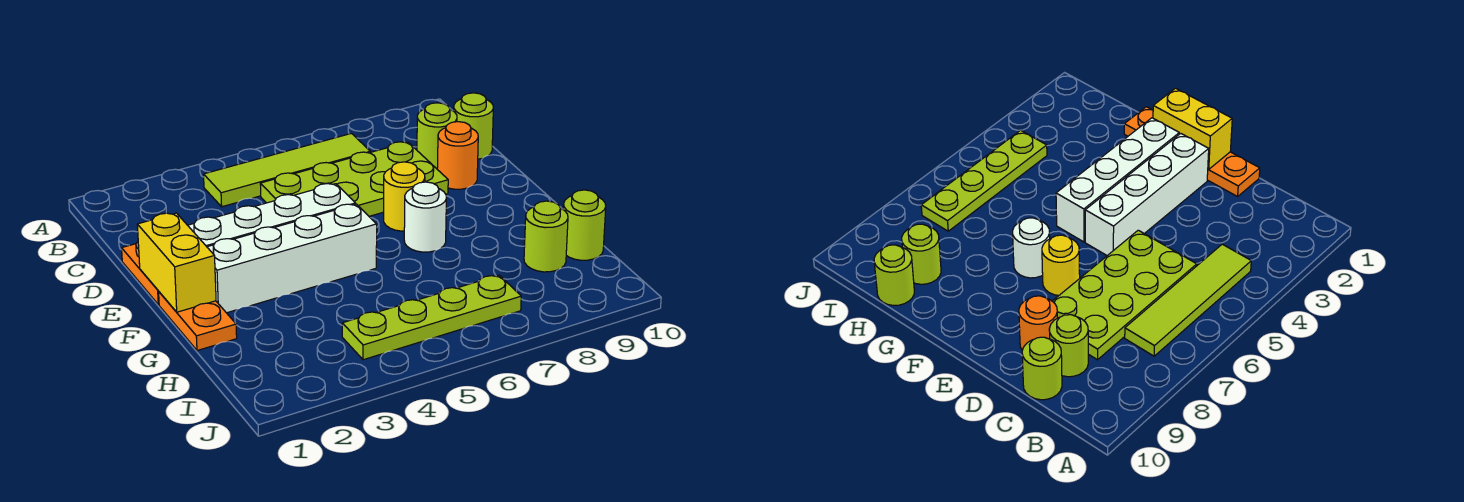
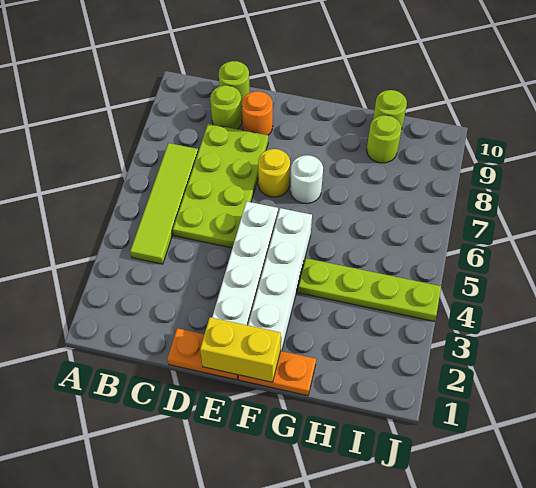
lime 1x4 plate [342,275,521,360] -> lime 1x4 plate turned to [298,258,441,321]

